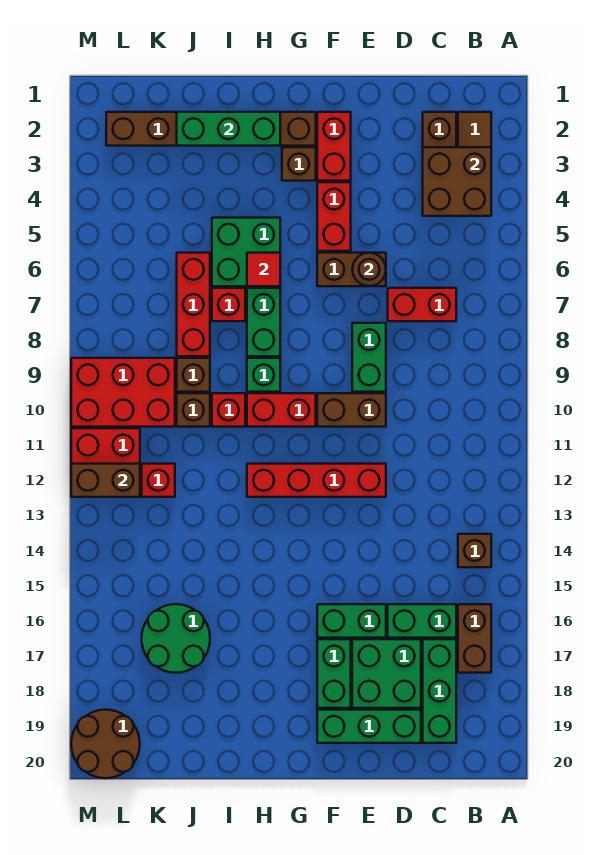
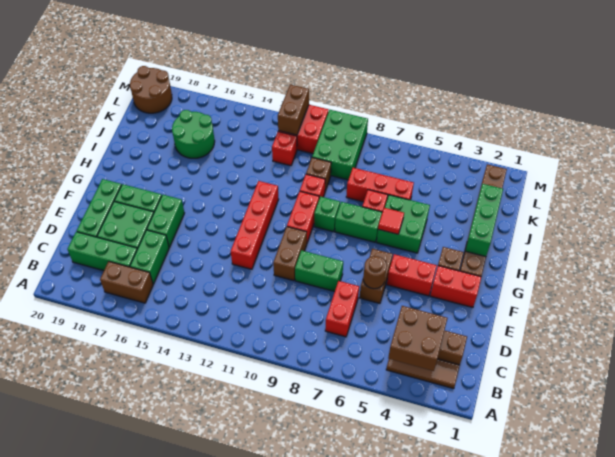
brown 1x1 brick [458,534,491,567] -> none
brown 1x1 brick [177,358,210,392] -> none
red 2x3 brick [71,358,175,427] -> green 2x3 brick [312,110,368,180]

